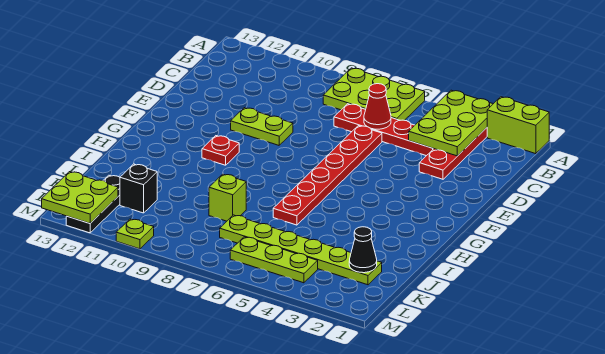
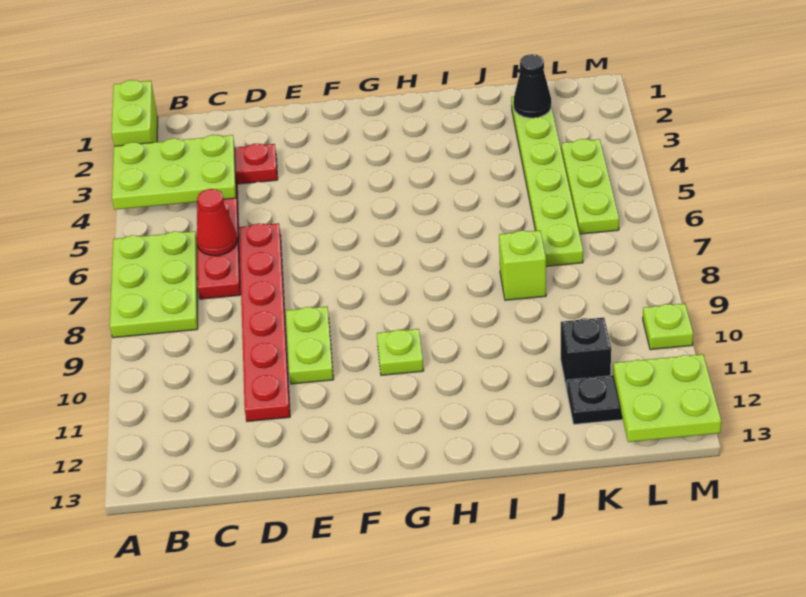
red 1x6 plate [273,126,382,225] -> red 1x6 plate turned to [239,223,290,422]
red 1x1 plate [202,136,239,165] -> lime 1x1 plate [377,329,424,375]

